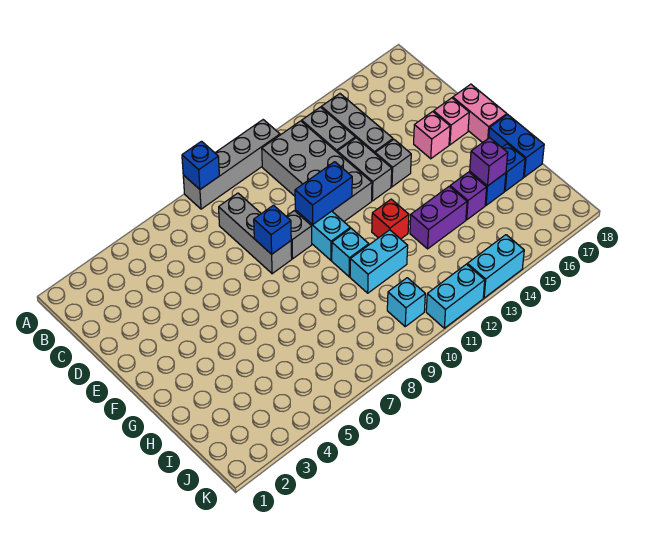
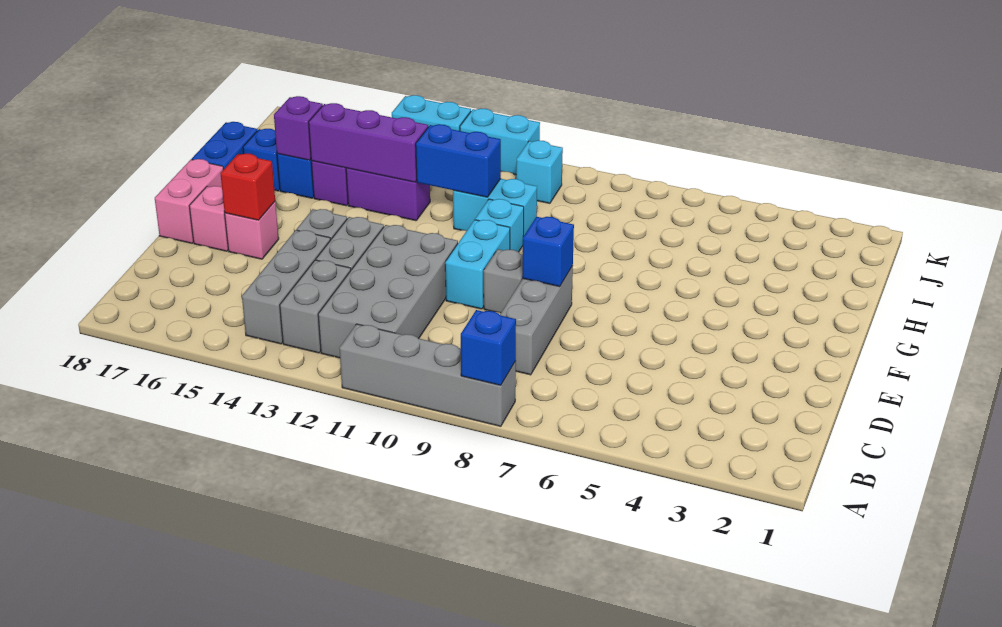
blue 1x2 brick [295,162,352,225] -> blue 1x2 brick moved to [416,124,501,197]
red 1x1 brick [372,199,409,239] -> red 1x1 brick moved to [220,154,275,220]
none -> purple 1x3 brick [309,103,428,182]

